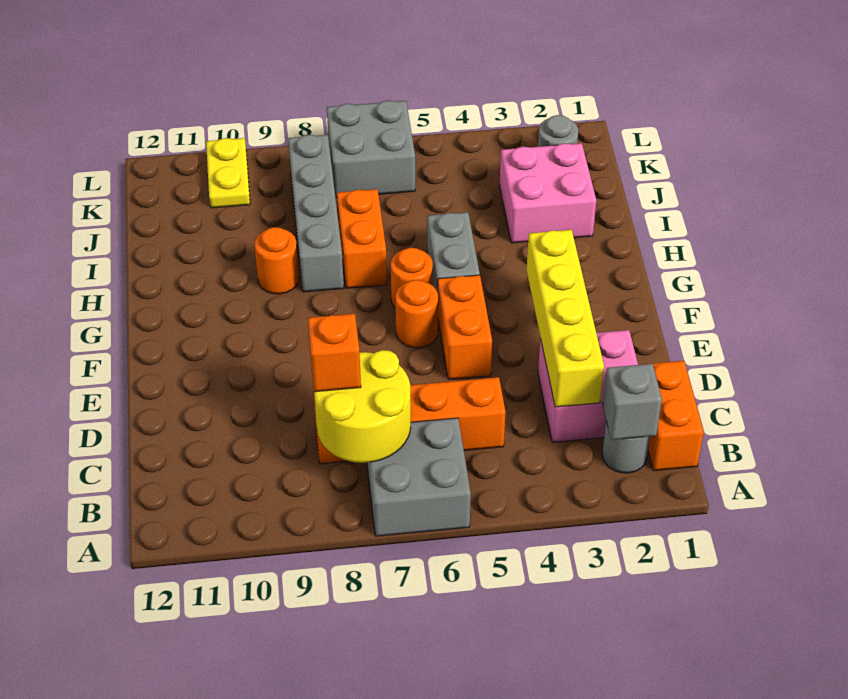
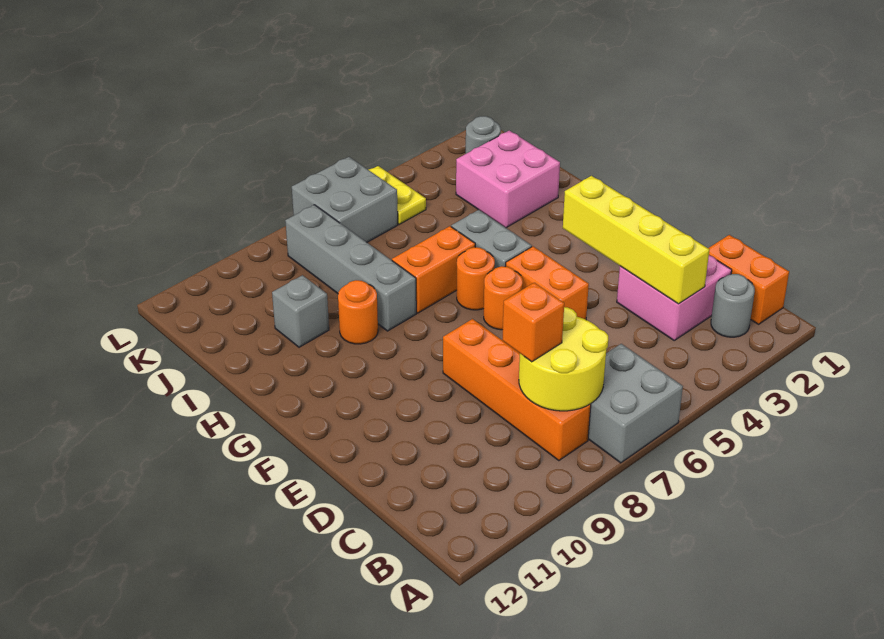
grey 1x1 brick [603,364,662,440] -> grey 1x1 brick moved to [272,275,329,347]
orange 1x4 brick [313,377,506,464] -> orange 1x4 brick turned to [443,319,591,461]
orange 1x2 brick [337,189,387,288] -> orange 1x2 brick turned to [392,226,475,313]
yellow 1x2 plate [206,138,250,208] -> yellow 1x2 plate moved to [369,166,426,224]

